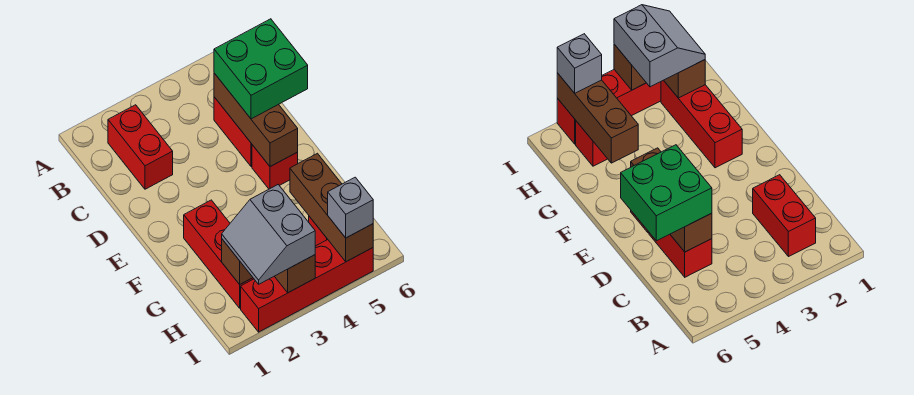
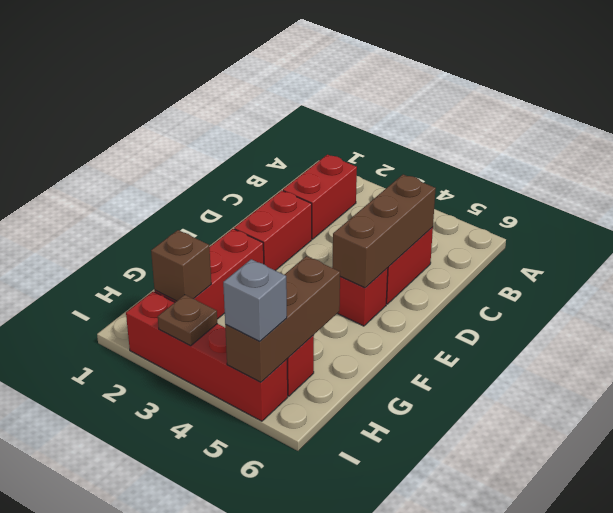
green 2x2 brick [214,19,308,119] -> none
none -> red 1x2 brick [234,190,312,271]
grey 2x2 slope [222,185,315,284] -> none
brown 1x1 brick [275,255,315,293] -> brown 1x1 plate [158,295,217,346]

